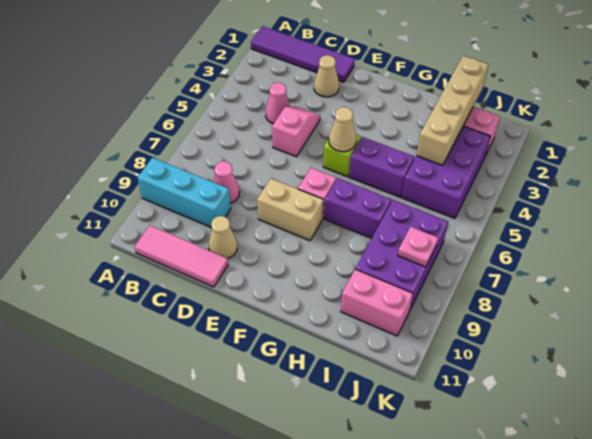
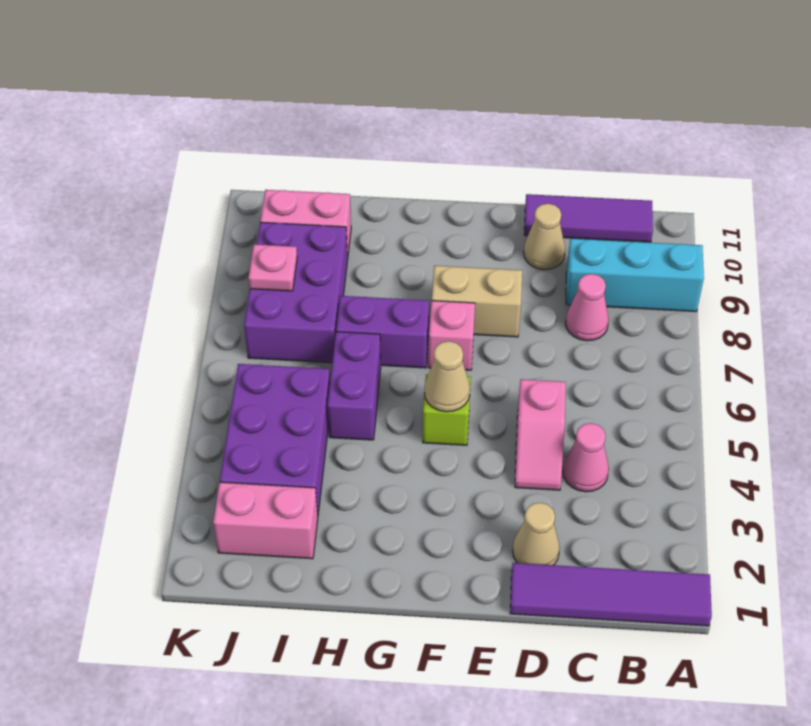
pink 1x3 tile [135,225,228,287] -> purple 1x3 tile [524,194,653,242]
purple 1x2 brick [349,137,414,197] -> purple 1x2 brick turned to [327,332,381,440]
tan 1x4 brick [417,56,488,165] -> none

